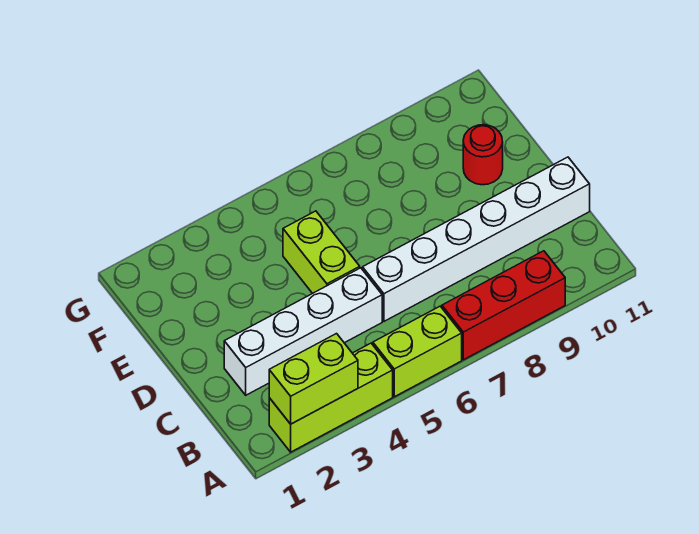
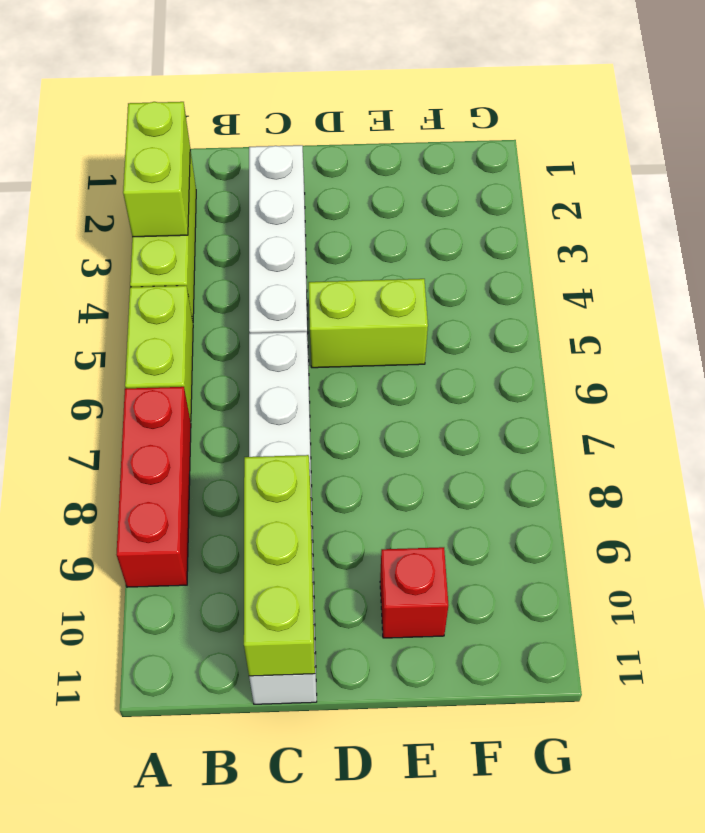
none -> lime 1x3 brick [244,455,315,676]
red 1x1 round brick [463,125,503,185] -> red 1x1 brick [380,547,449,638]

